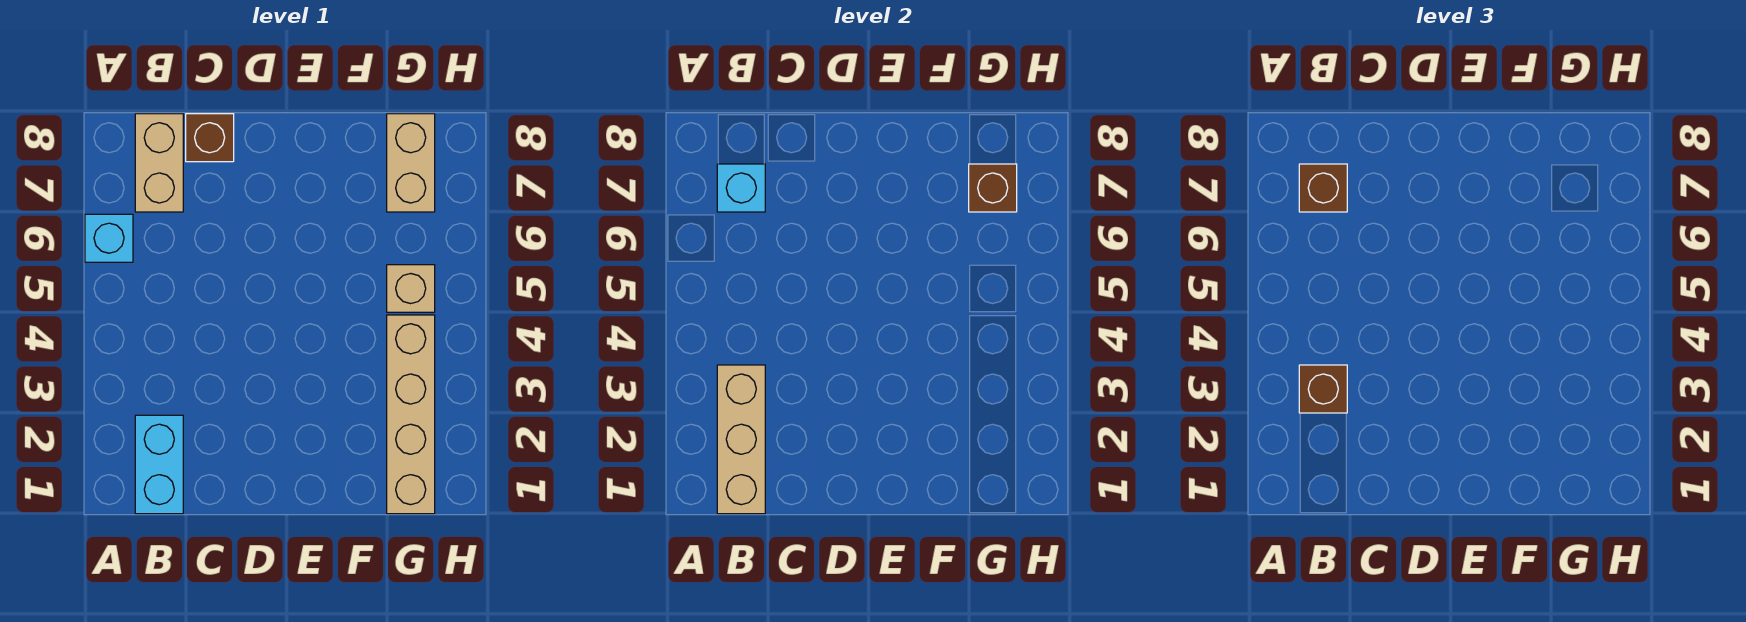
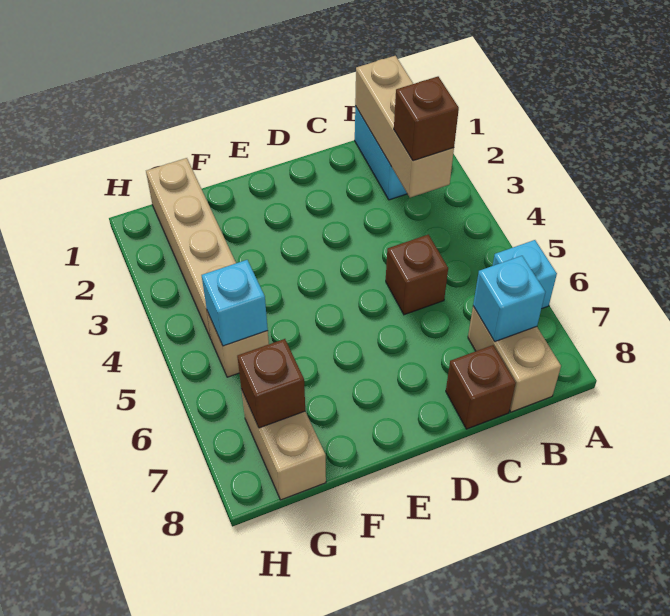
brown 1x1 brick [1299,164,1347,212] -> brown 1x1 brick moved to [386,235,448,315]
none -> cyan 1x1 brick [202,260,268,346]

